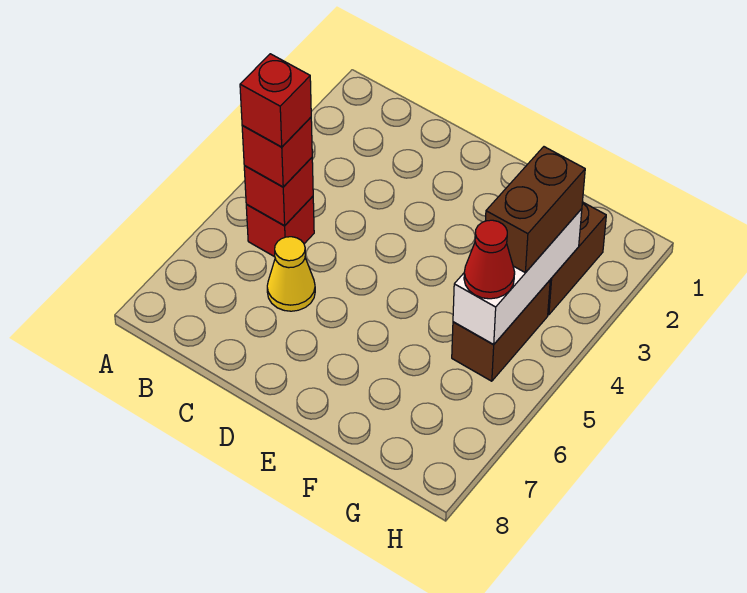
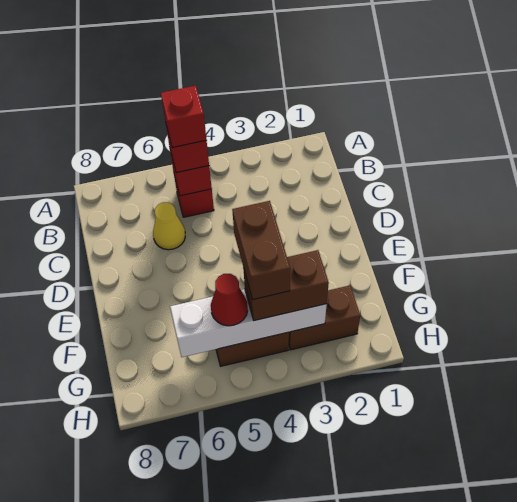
none -> brown 1x2 brick [232,201,290,300]
white 1x3 brick [453,209,582,345] -> white 1x4 brick [170,289,327,357]

